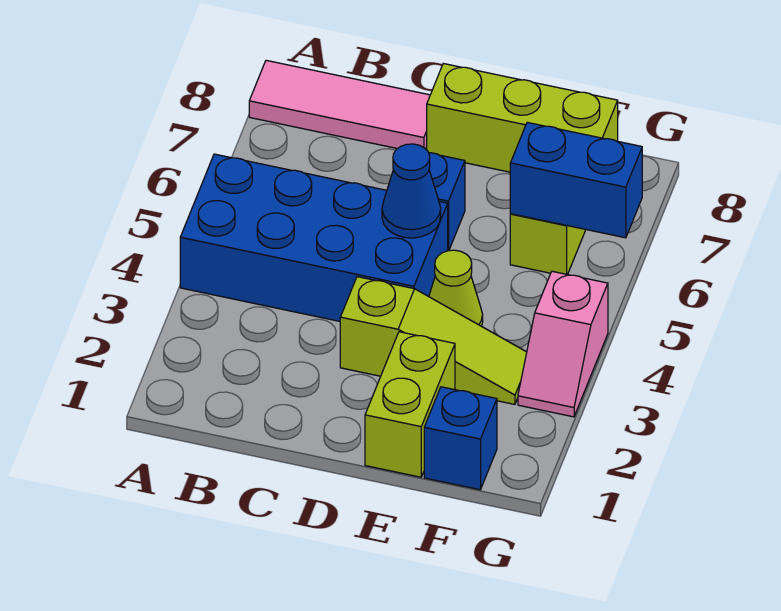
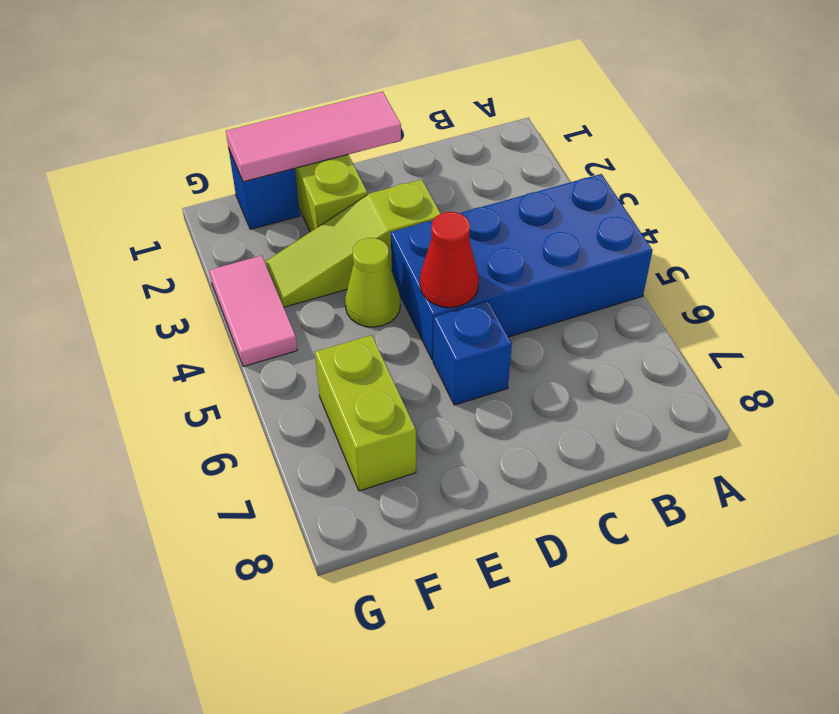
pink 1x3 tile [249,60,430,149] -> pink 1x3 tile moved to [226,91,401,182]
blue 1x1 cone [382,144,441,238] -> red 1x1 cone [420,212,479,307]
lime 1x3 brick [427,64,618,172] -> none
blue 1x2 brick [510,122,642,238] -> none
pink 1x2 slope [518,271,608,417] -> pink 1x2 tile [209,256,297,367]

